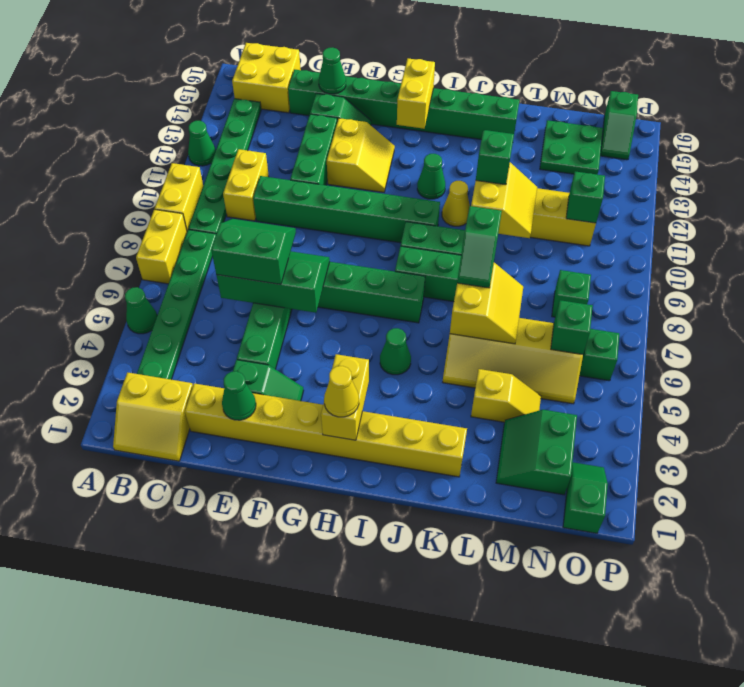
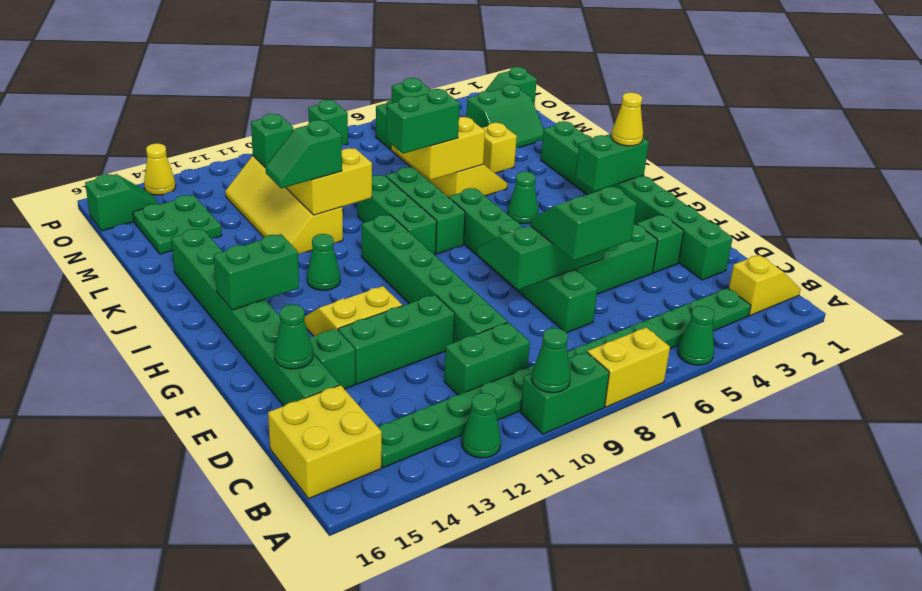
yellow 1x2 brick [155,163,203,230] -> green 1x2 brick [520,352,609,434]
yellow 2x2 slope [113,372,193,461] -> yellow 1x2 slope [729,255,801,316]
yellow 1x2 brick [223,149,269,221] -> green 1x2 brick [444,322,530,395]
yellow 1x8 brick [185,383,467,477] -> green 1x8 brick [541,121,733,280]
green 2x3 slope [217,251,330,313] -> green 2x3 slope turned to [478,225,605,290]
green 2x2 slope [211,219,296,284] -> green 2x2 slope turned to [531,186,637,261]
green 1x1 cone [222,371,256,420] -> green 1x1 cone moved to [531,328,571,393]
yellow 1x2 brick [321,354,369,440] -> green 1x2 brick [576,134,649,191]
yellow 1x2 brick [397,58,435,129] -> green 1x2 brick [214,234,299,310]
yellow 1x1 cone [442,181,470,226] -> yellow 1x1 cone moved to [144,143,176,195]
green 1x2 slope [457,206,502,288] -> green 1x2 brick [386,89,460,154]
green 1x1 brick [552,270,591,317] -> green 1x1 brick moved to [308,100,348,145]

